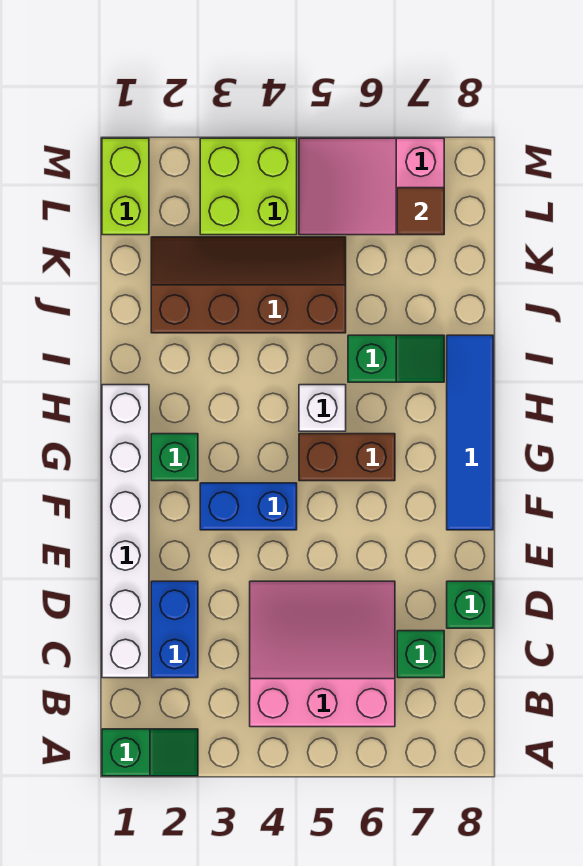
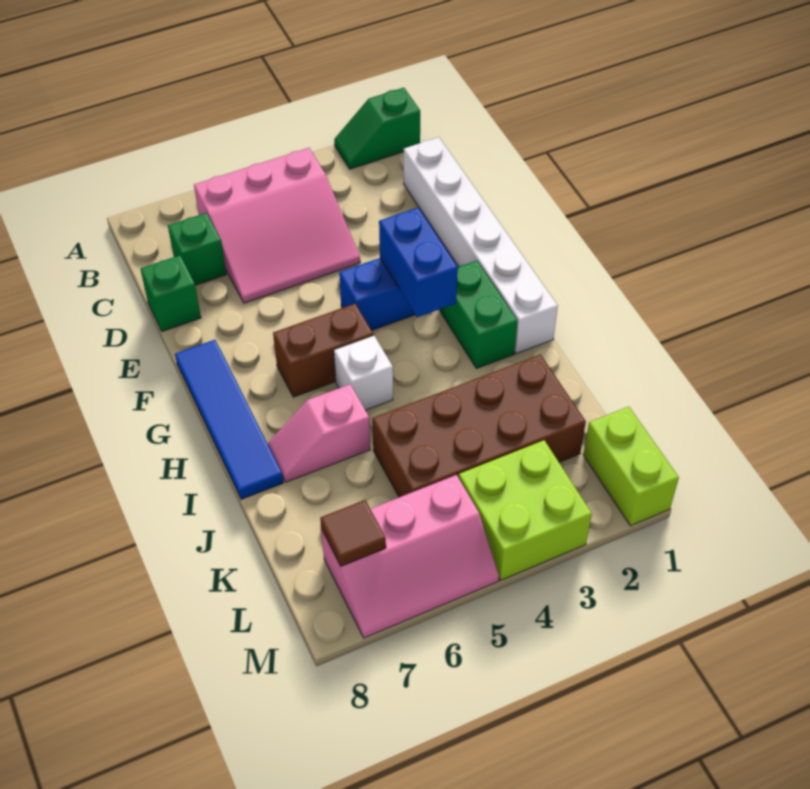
blue 1x2 brick [151,581,198,678] -> blue 1x2 brick moved to [379,208,458,317]
green 1x1 brick [151,434,198,481] -> green 1x2 brick [439,261,518,369]
green 1x2 slope [348,335,444,382] -> pink 1x2 slope [268,384,370,482]
brown 2x4 slope [151,237,346,333] -> brown 2x4 brick [372,355,586,497]
pink 2x3 slope [299,138,444,235] -> pink 2x3 slope turned to [321,475,499,638]

